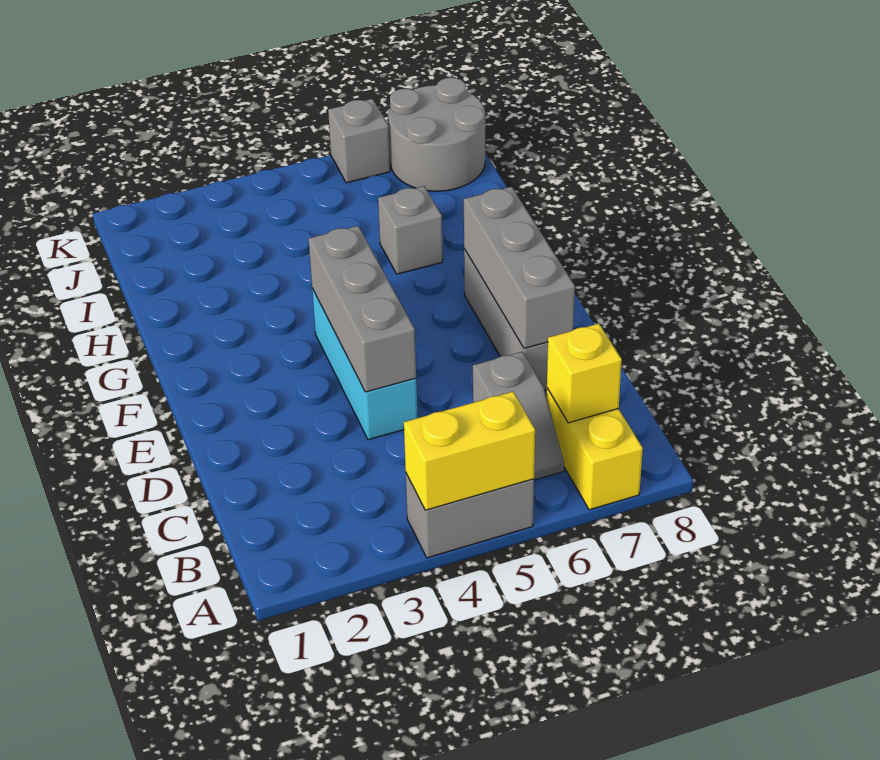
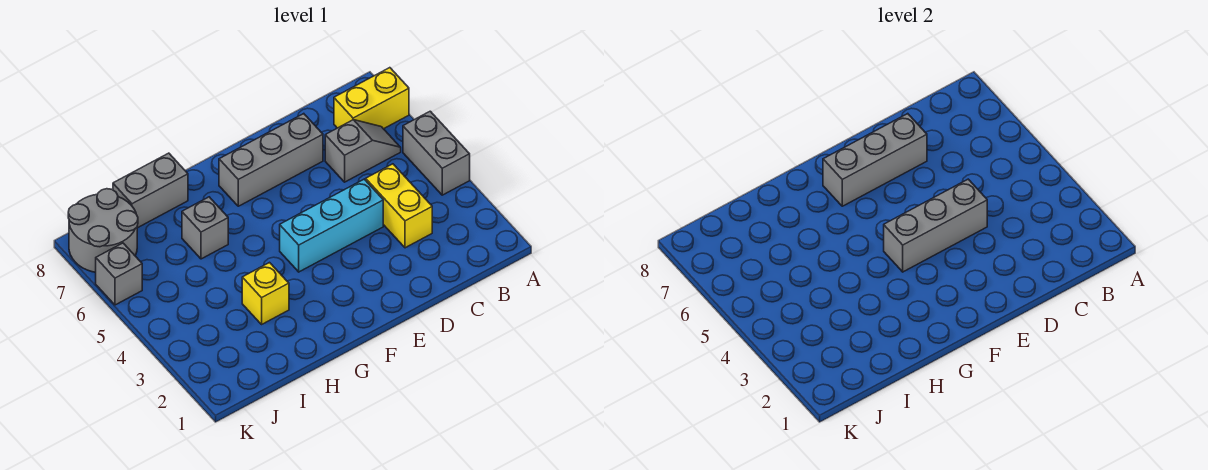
yellow 1x2 brick [404,392,535,510] -> yellow 1x2 brick moved to [366,164,432,248]
yellow 1x1 brick [547,324,622,423] -> yellow 1x1 brick moved to [242,263,289,324]
none -> grey 1x2 brick [113,153,188,228]

